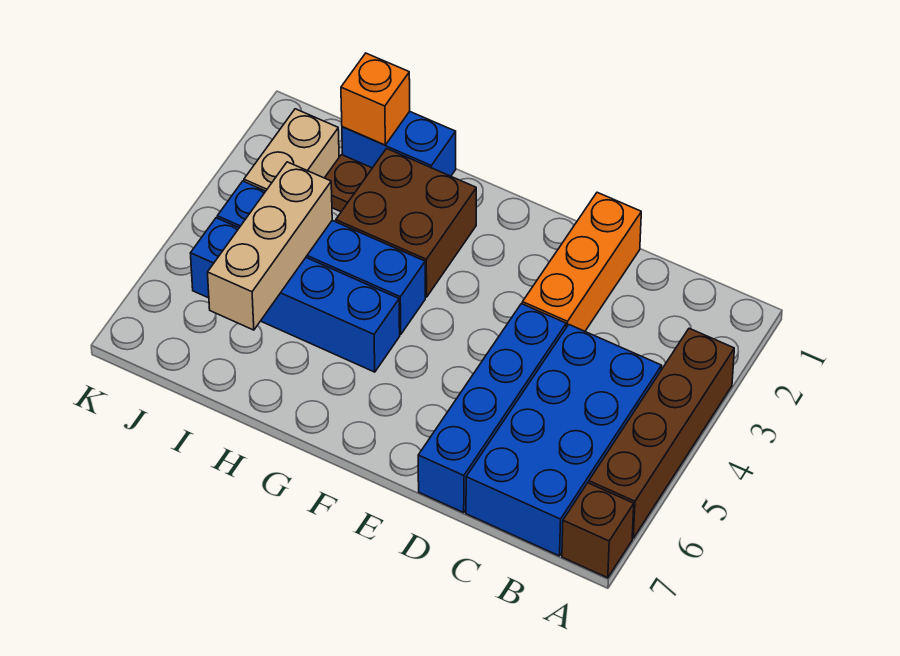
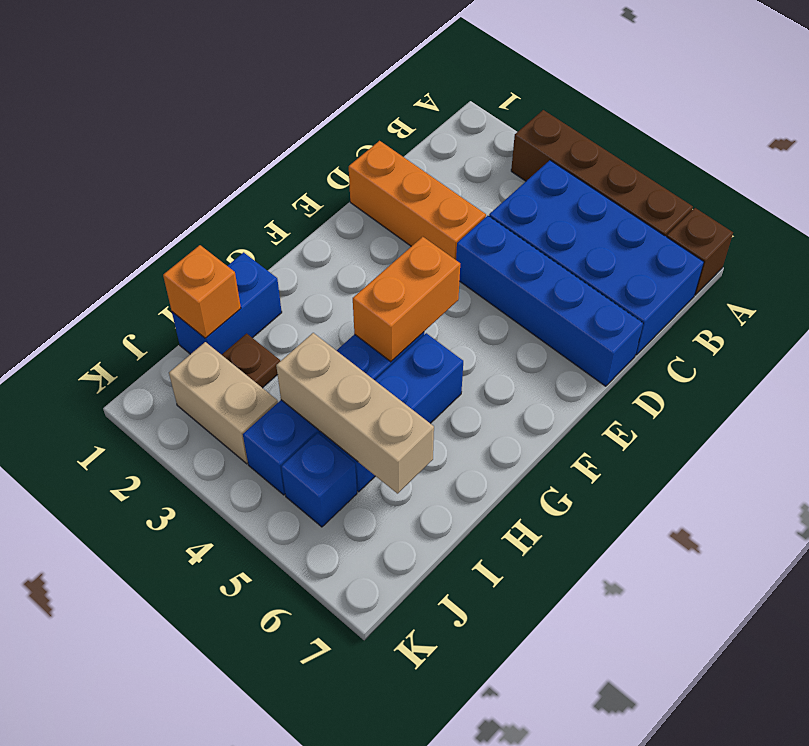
none -> orange 1x2 brick [353,237,460,362]
brown 2x2 brick [336,149,476,297] -> none

